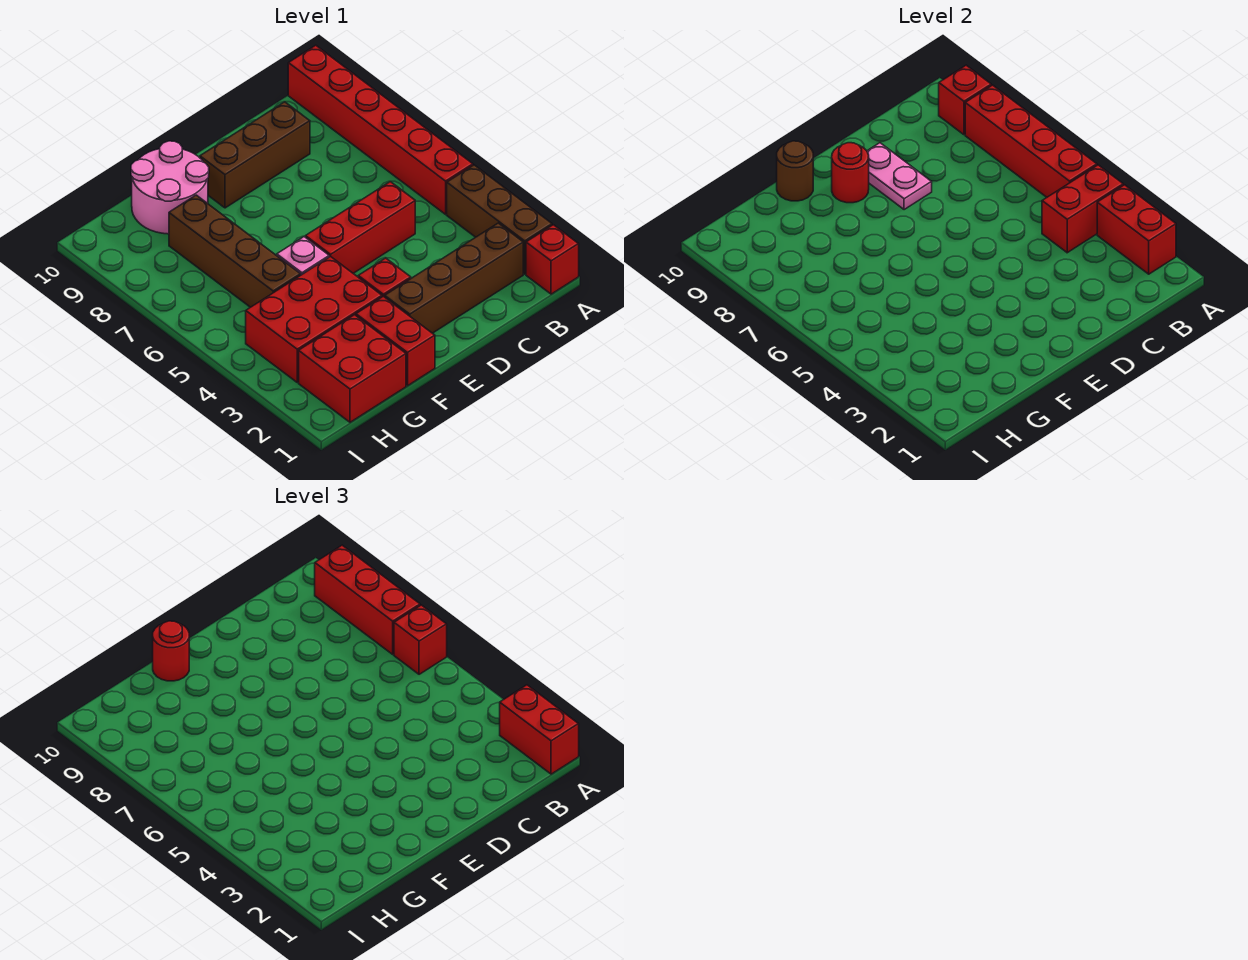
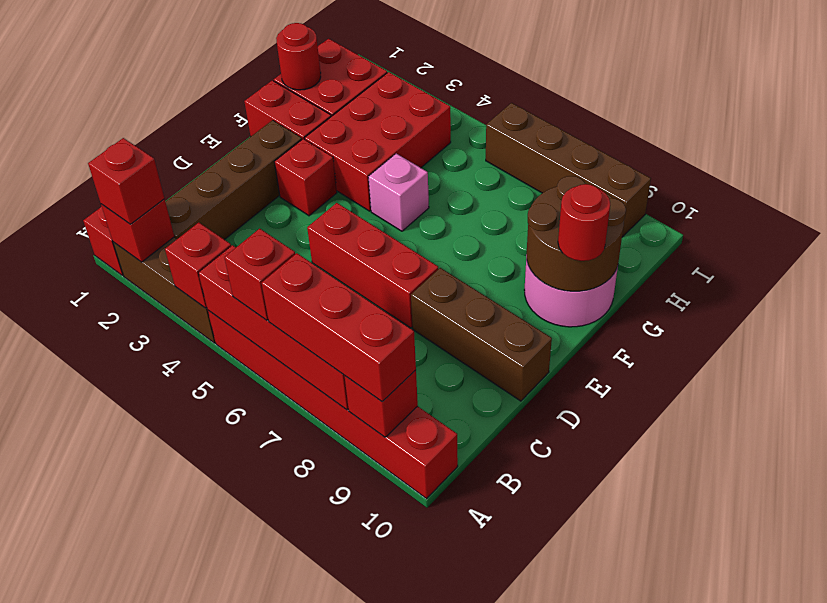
red 1x2 brick [500,685,579,774] -> red 1x1 brick [88,138,165,224]
red 1x2 brick [1097,185,1176,274] -> red 1x1 brick [101,199,174,262]
red 1x2 brick [1042,165,1123,253] -> red 1x1 brick [165,222,231,308]
red 1x3 brick [306,182,415,273] -> red 1x3 brick turned to [307,203,438,328]
brown 1x3 brick [200,102,310,208] -> brown 1x3 brick turned to [411,268,552,401]
pink 1x2 plate [867,143,932,210] -> none
red 1x1 round brick [832,143,869,203] -> red 1x1 round brick moved to [276,23,321,90]
brown 1x1 round brick [777,141,813,201] -> brown 2x2 round brick [527,176,626,291]
brown 1x4 brick [169,195,301,307] -> brown 1x4 brick moved to [486,103,651,237]

